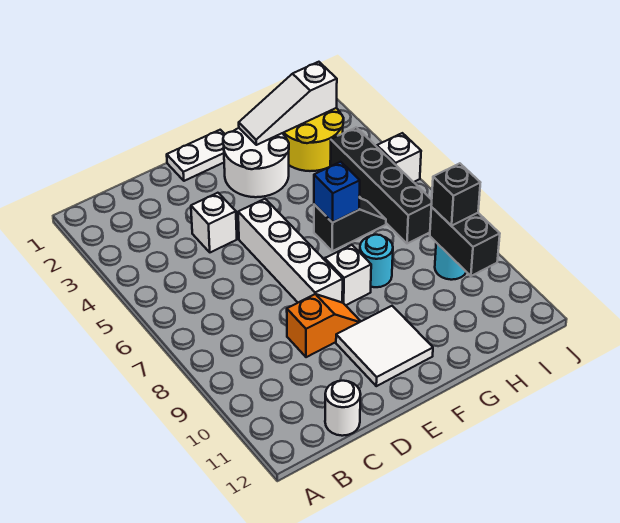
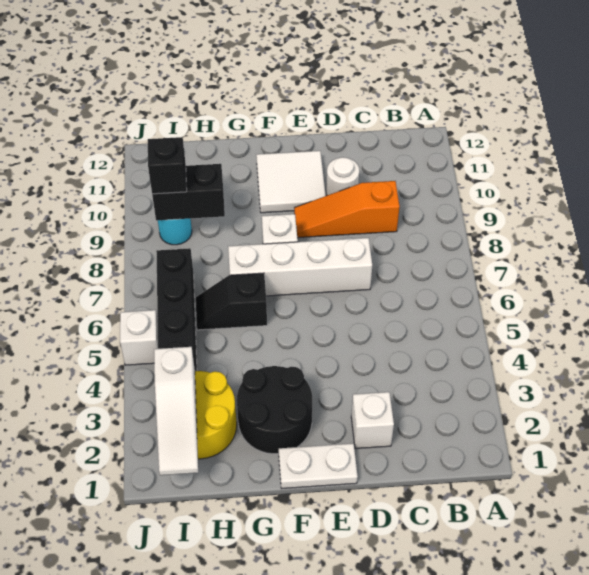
white 1x1 round brick [325,381,361,436] -> white 1x1 round brick moved to [326,157,359,196]
white 1x1 brick [191,193,237,252] -> white 1x1 brick moved to [351,392,394,449]
orange 1x2 slope [287,294,361,357] -> orange 1x3 slope [294,181,400,238]
white 1x4 brick [238,199,343,302] -> white 1x4 brick turned to [228,238,372,296]
white 2x2 round brick [223,128,289,197] -> black 2x2 round brick [237,366,312,454]
white 1x3 slope [239,62,337,145] -> white 1x3 slope turned to [154,347,198,475]
blue 1x1 brick [314,162,360,223] -> none
cyan 1x1 round brick [360,235,393,287] -> none
black 1x2 brick [430,207,500,276] -> black 1x2 brick turned to [152,164,225,220]

